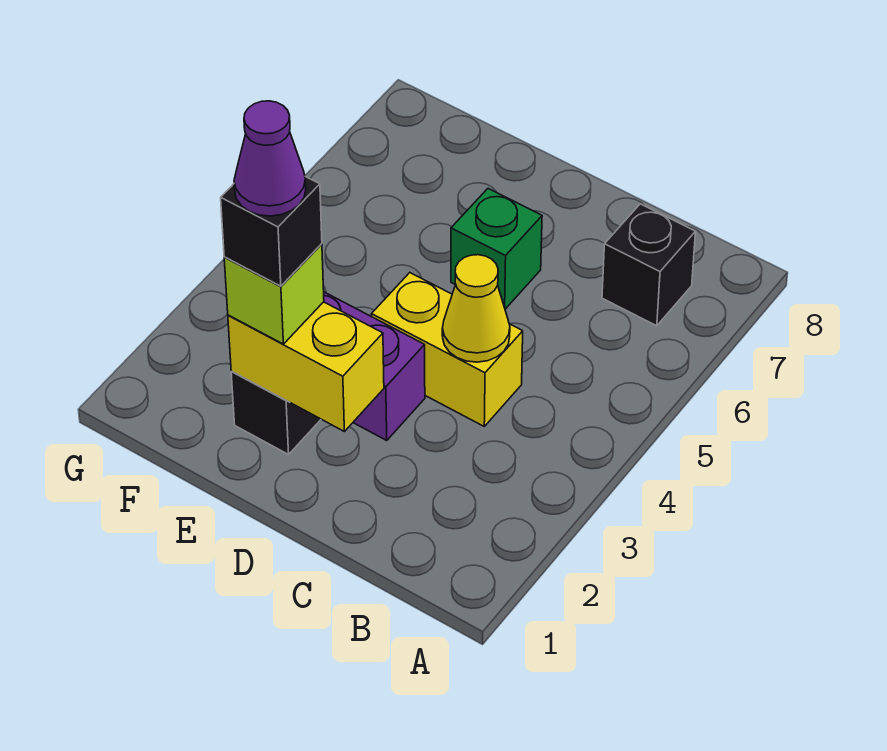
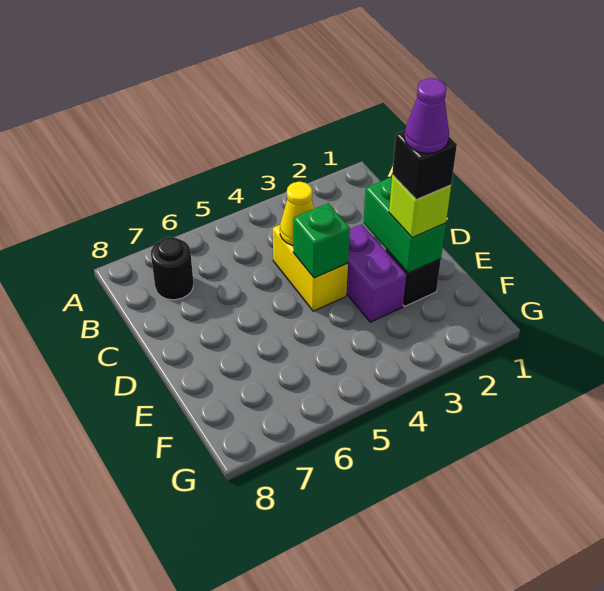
black 1x1 brick [602,204,695,326] -> black 1x1 round brick [151,237,193,300]
yellow 1x2 brick [228,302,384,431] -> green 1x2 brick [363,177,446,273]
green 1x1 brick [451,188,542,309] -> green 1x1 brick moved to [293,203,350,278]

